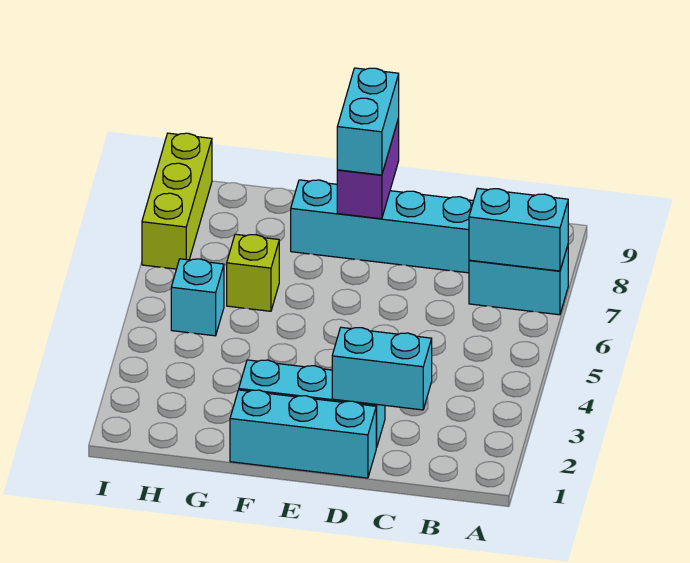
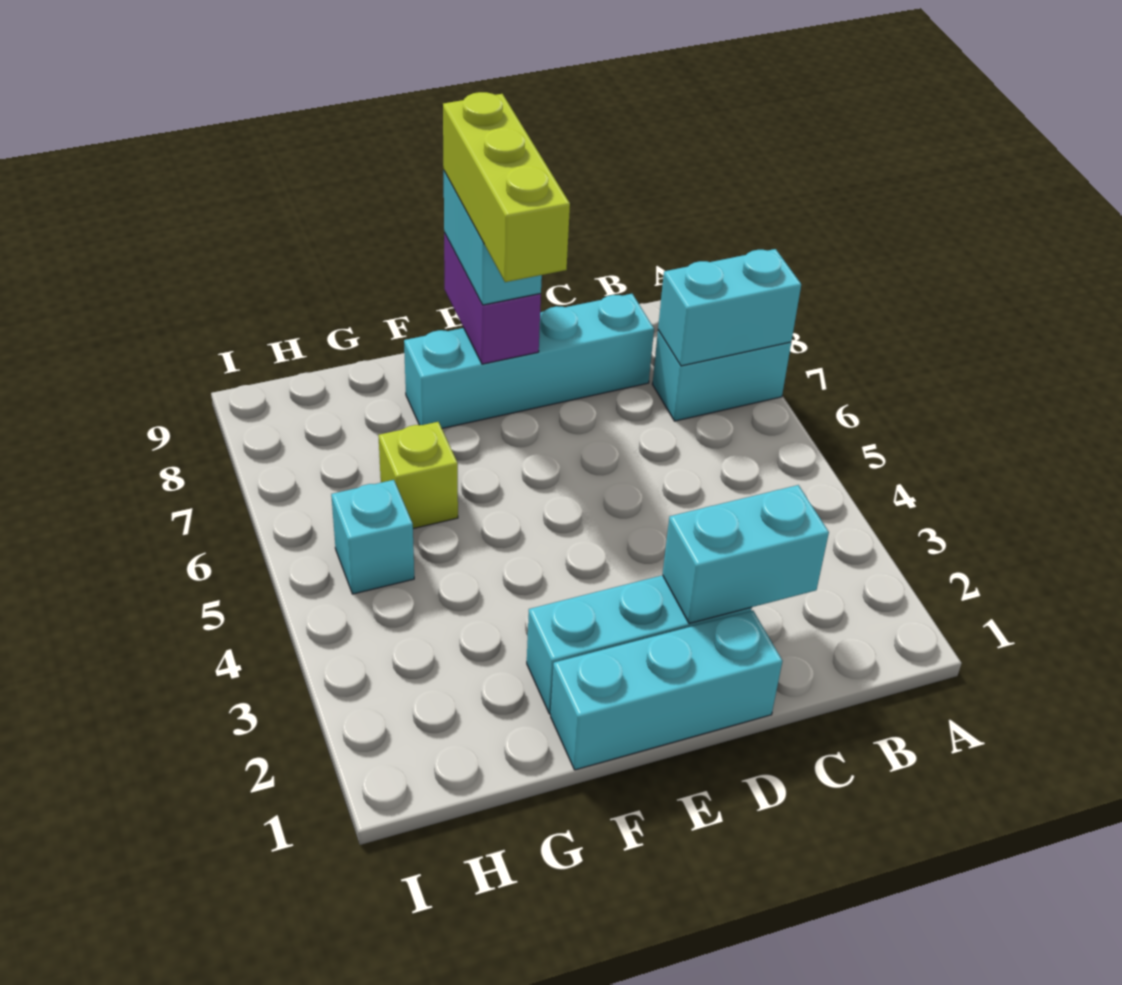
lime 1x3 brick [142,133,212,269] -> lime 1x3 brick moved to [443,92,570,282]

